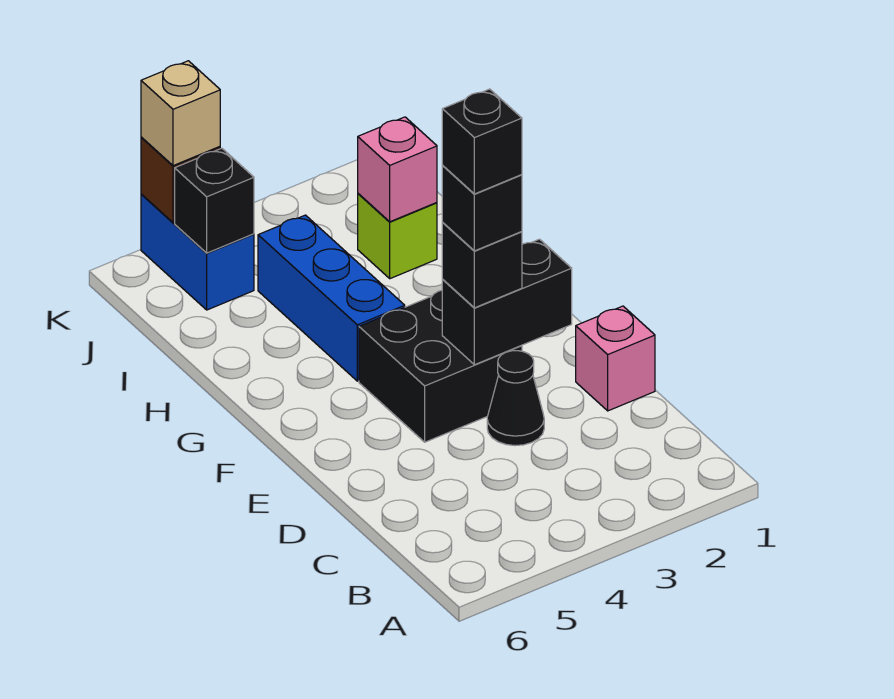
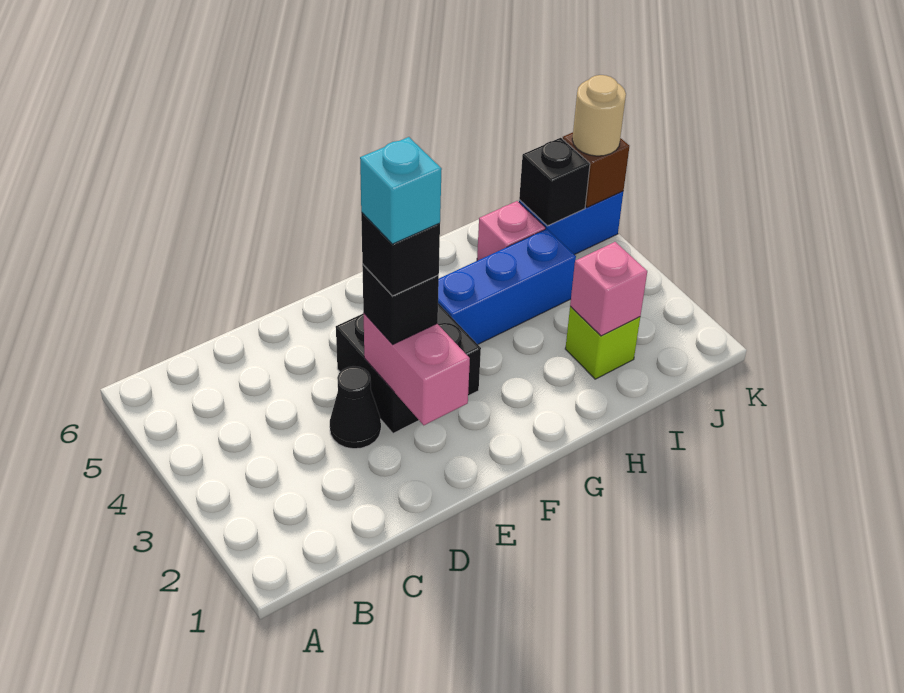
pink 1x1 brick [576,306,655,411] -> pink 1x1 brick moved to [477,201,545,261]
black 1x2 brick [442,239,572,365] -> pink 1x2 brick [363,313,470,425]
black 1x1 brick [442,89,522,194] -> cyan 1x1 brick [360,137,442,244]
tan 1x1 brick [141,61,220,166] -> tan 1x1 round brick [572,75,626,156]

